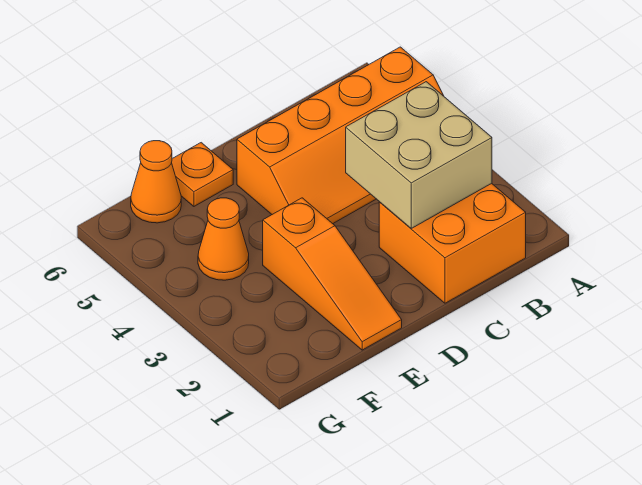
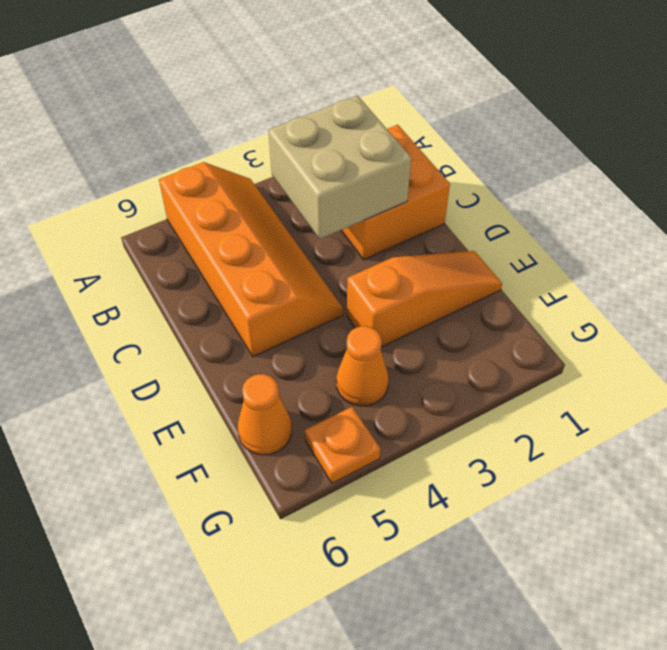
orange 1x1 plate [171,143,233,206] -> orange 1x1 plate moved to [305,407,380,483]

